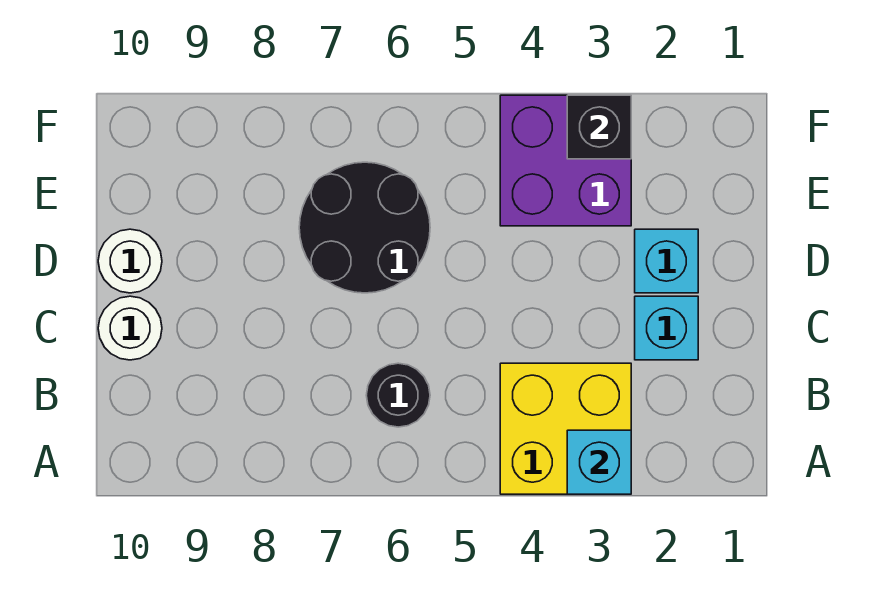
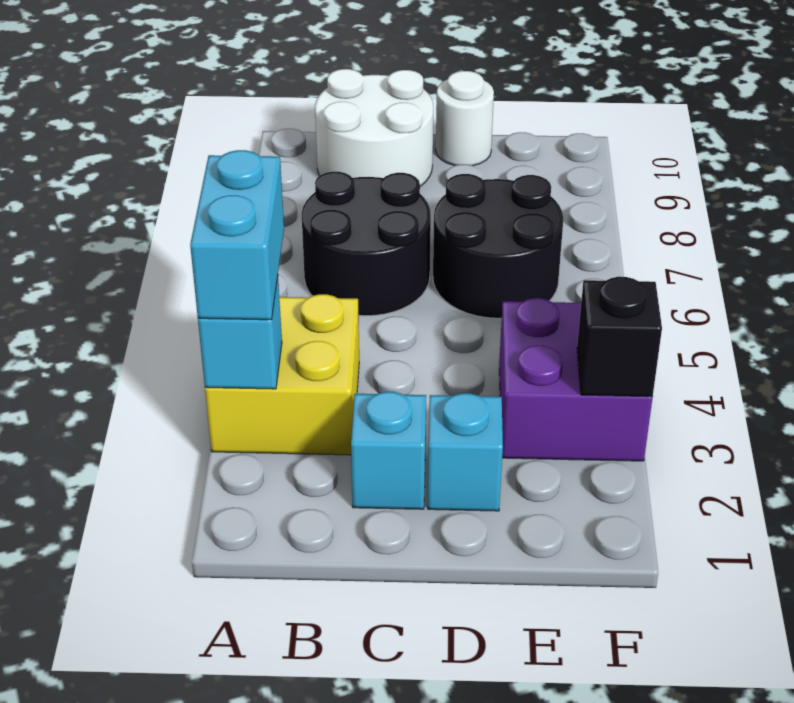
none -> cyan 1x2 brick [190,150,284,320]
black 1x1 round brick [366,363,430,427] -> black 2x2 round brick [302,172,431,316]
white 1x1 round brick [98,296,162,360] -> white 2x2 round brick [315,69,433,186]

